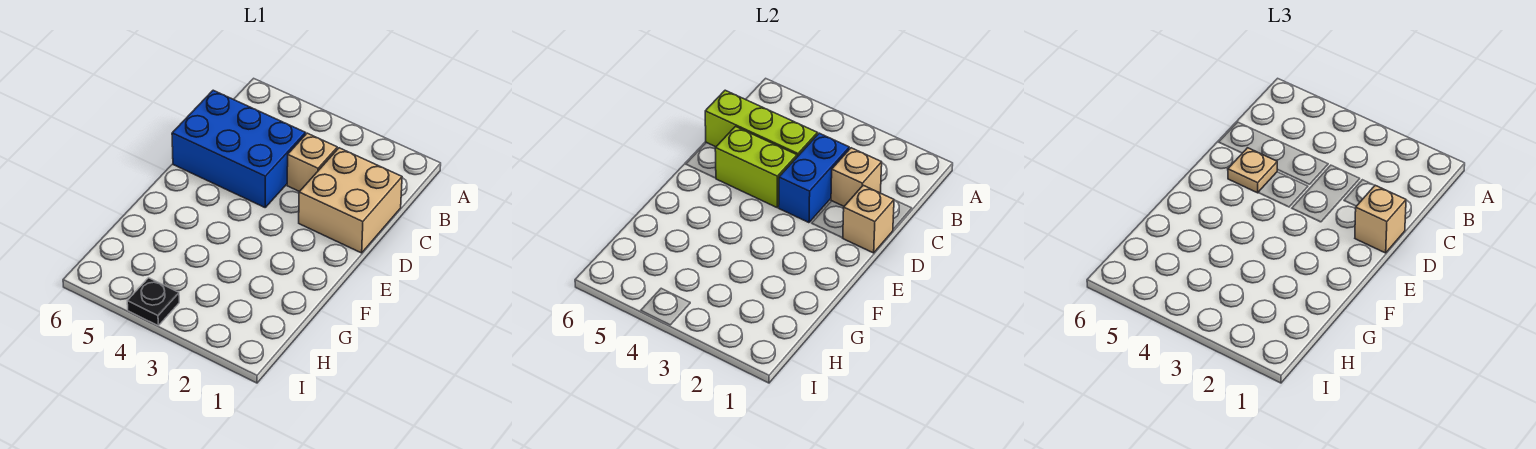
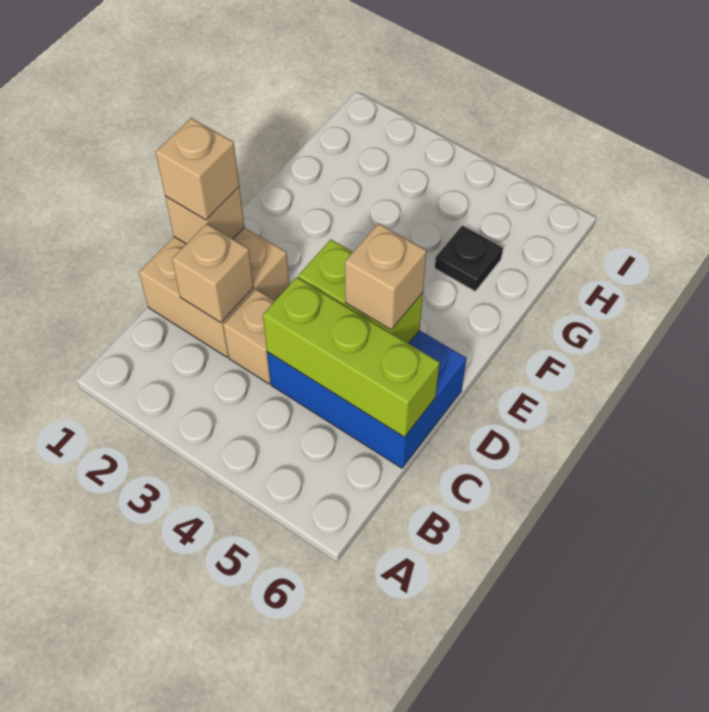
blue 1x2 brick [779,133,849,223] -> none
tan 1x1 plate [1228,148,1277,193] -> tan 1x1 brick [345,223,426,330]
black 1x1 plate [127,278,179,325] -> black 1x1 plate moved to [435,225,503,291]

